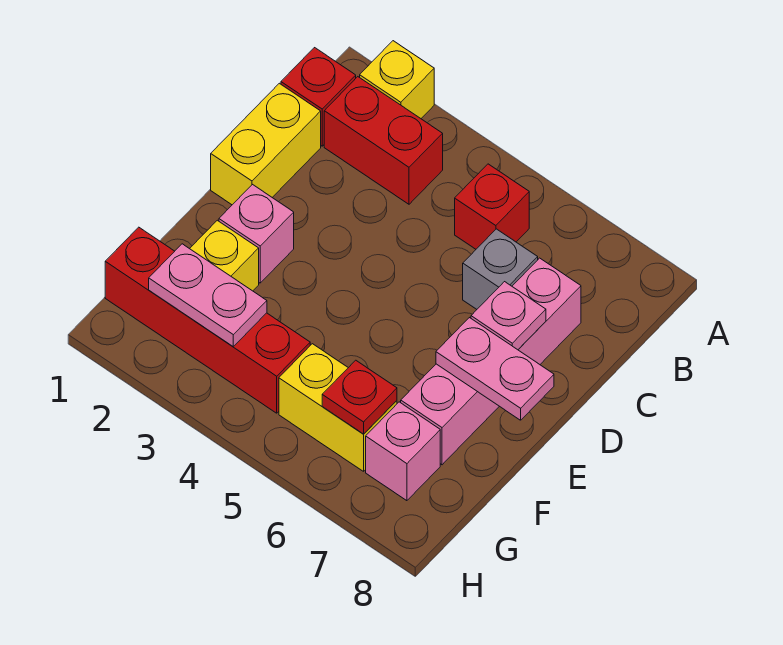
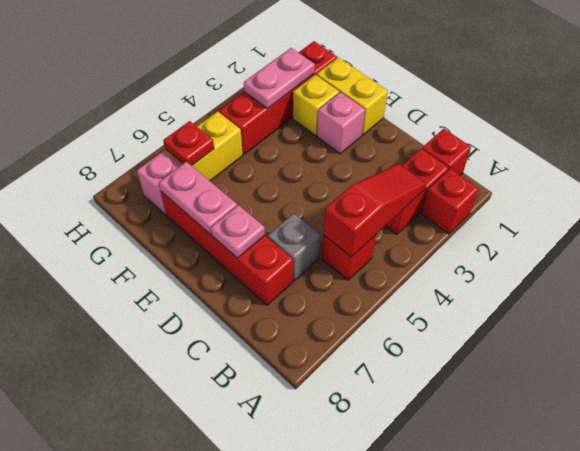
yellow 1x1 brick [360,41,434,118] -> red 1x1 brick [422,169,479,234]
none -> red 1x3 slope [323,164,427,257]
yellow 1x2 brick [211,83,321,205] -> yellow 1x2 brick moved to [317,57,388,135]
pink 1x4 brick [401,258,581,465] -> red 1x4 brick [161,192,293,305]
pink 1x2 plate [436,318,554,420] -> pink 1x2 plate turned to [159,162,237,234]

